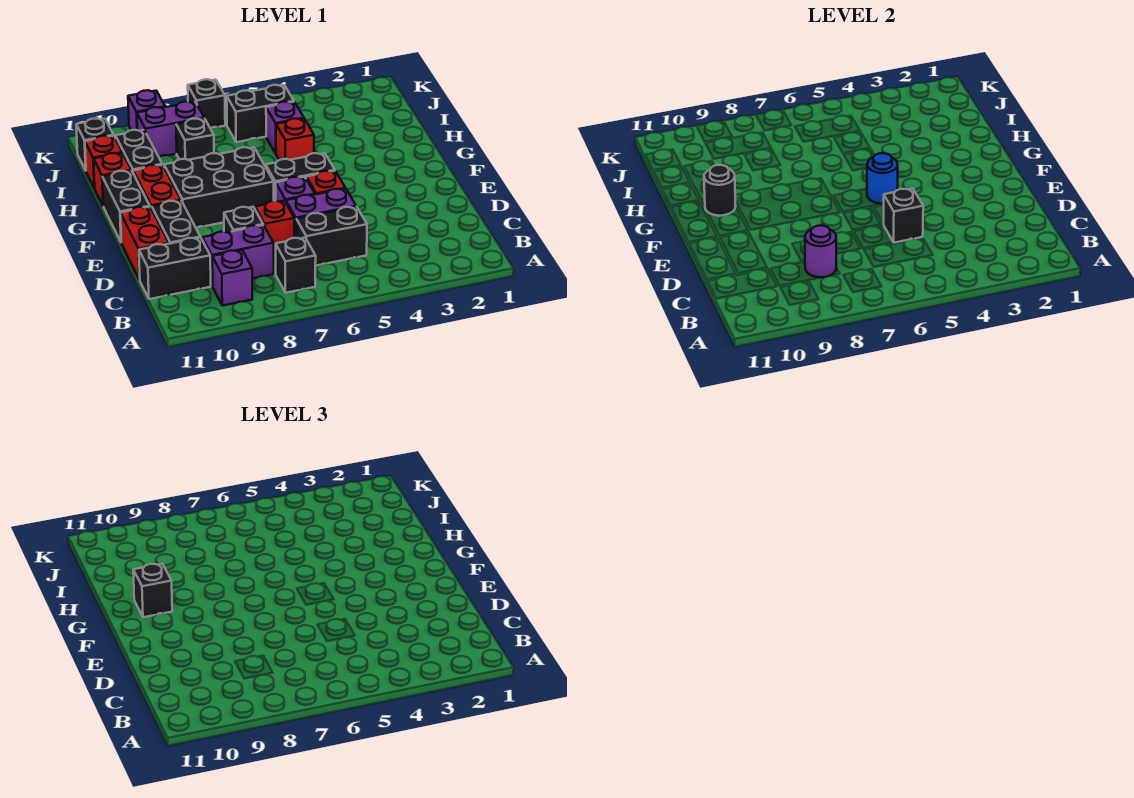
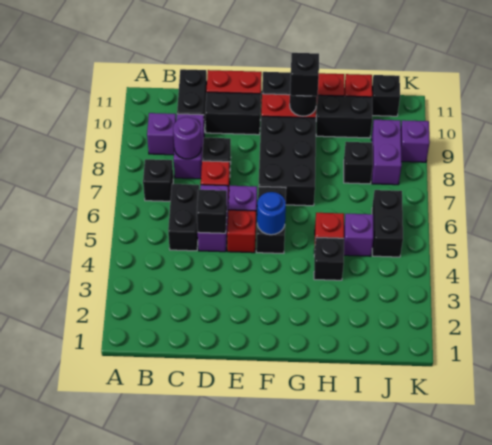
black 1x1 brick [188,79,225,128] -> black 1x1 brick moved to [314,238,344,280]

